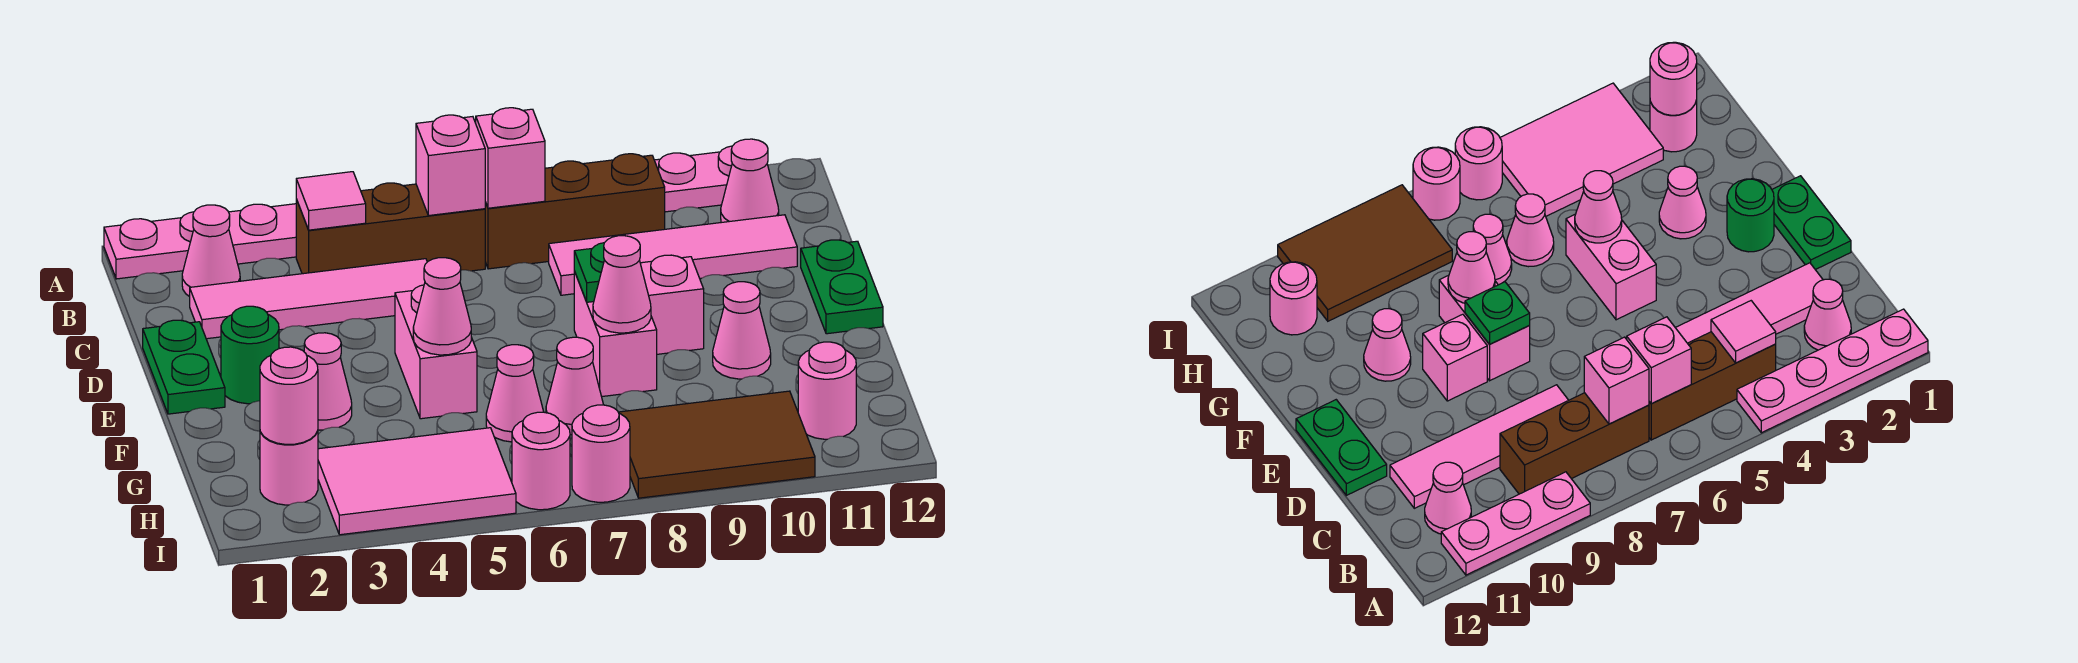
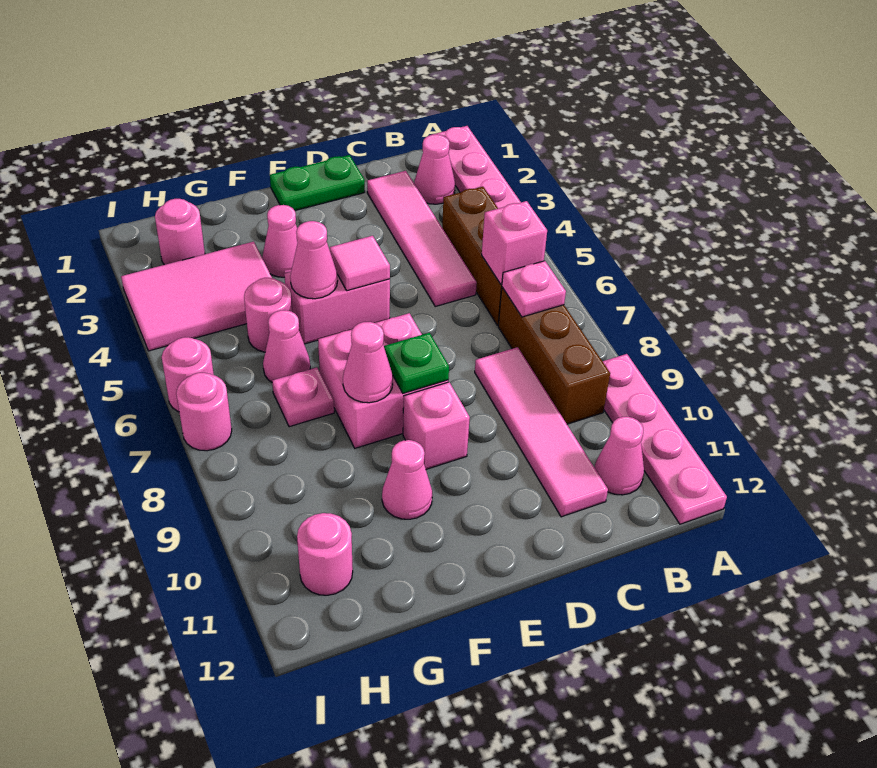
pink 1x3 plate [654,146,732,212] -> pink 1x4 plate [603,354,727,524]
pink 1x1 tile [296,172,366,230] -> pink 1x1 tile moved to [330,236,390,291]
pink 1x1 brick [476,108,545,208] -> pink 1x1 plate [502,261,566,317]
green 1x2 plate [801,240,883,334] -> none
green 1x1 round brick [221,306,279,404] -> none
pink 1x2 brick [574,271,657,397] -> pink 2x2 brick [318,313,448,448]
pink 1x1 cone [546,337,603,435] -> pink 1x1 plate [272,367,334,427]
pink 1x1 round brick [260,347,318,444] -> pink 1x1 round brick moved to [244,278,292,352]
pink 2x3 tile [318,428,516,535] -> pink 2x3 tile turned to [121,242,272,351]
brown 2x3 tile [618,391,815,498] -> none

